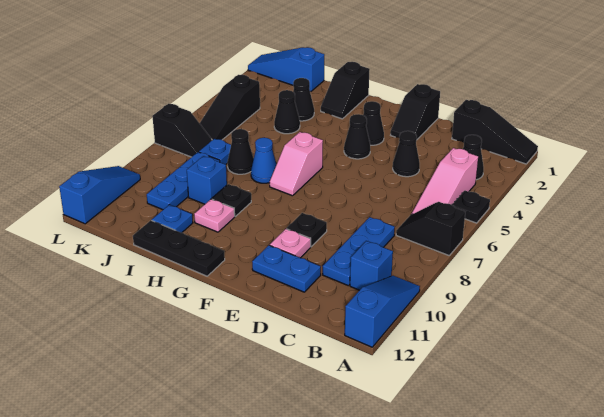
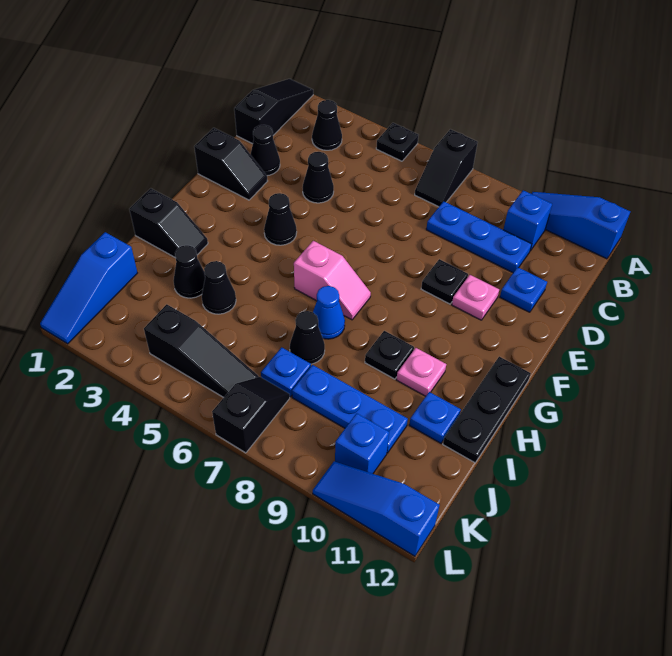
pink 1x3 slope [412,148,478,214] -> none
blue 1x2 plate [252,245,321,292] -> blue 1x1 plate [500,267,547,312]
black 1x1 cone [363,101,384,145] -> black 1x1 cone moved to [250,125,280,176]
blue 1x1 brick [187,156,227,204] -> blue 1x1 brick moved to [335,413,389,474]

